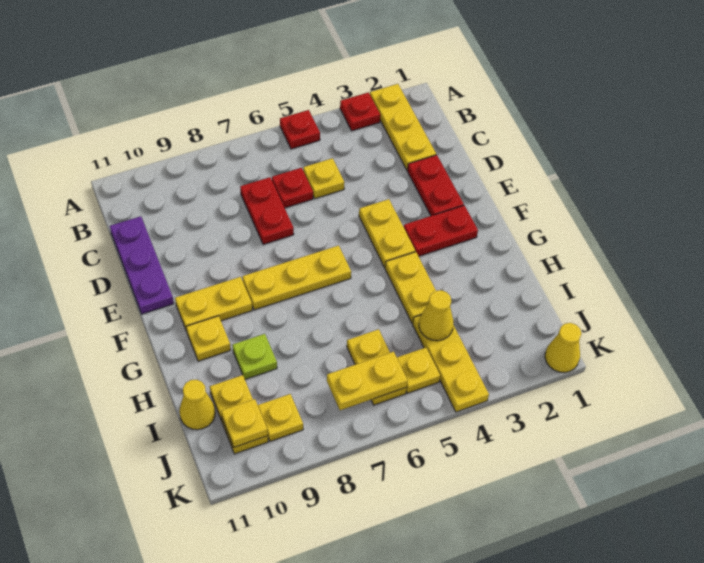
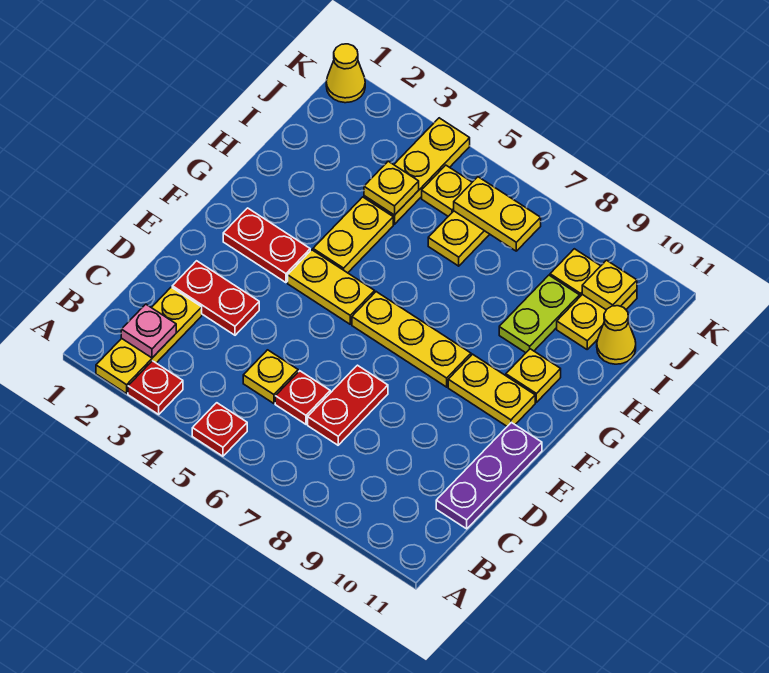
none -> pink 1x1 plate [121,304,176,358]
red 1x2 plate [407,155,464,216] -> red 1x2 plate turned to [172,261,259,335]
yellow 1x2 plate [359,199,415,267] -> yellow 1x2 plate turned to [288,250,375,324]
lime 1x1 plate [232,334,277,379] -> lime 1x2 plate [499,275,579,353]
yellow 1x1 cone [419,290,454,341] -> yellow 1x1 plate [364,161,419,215]

